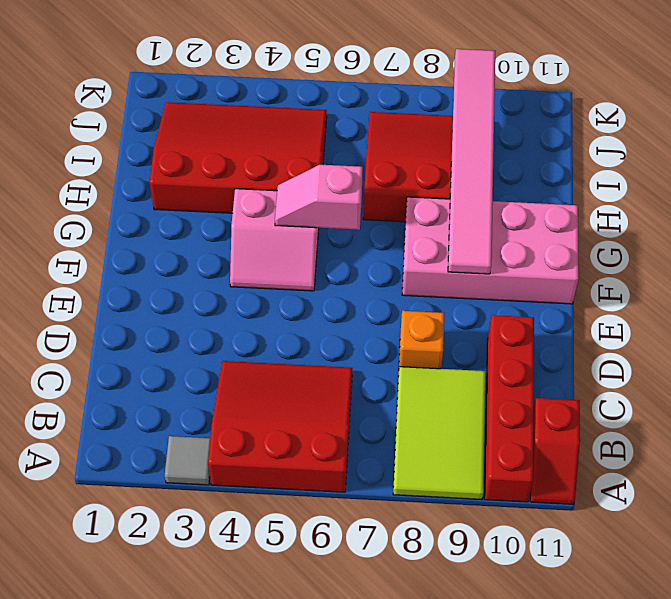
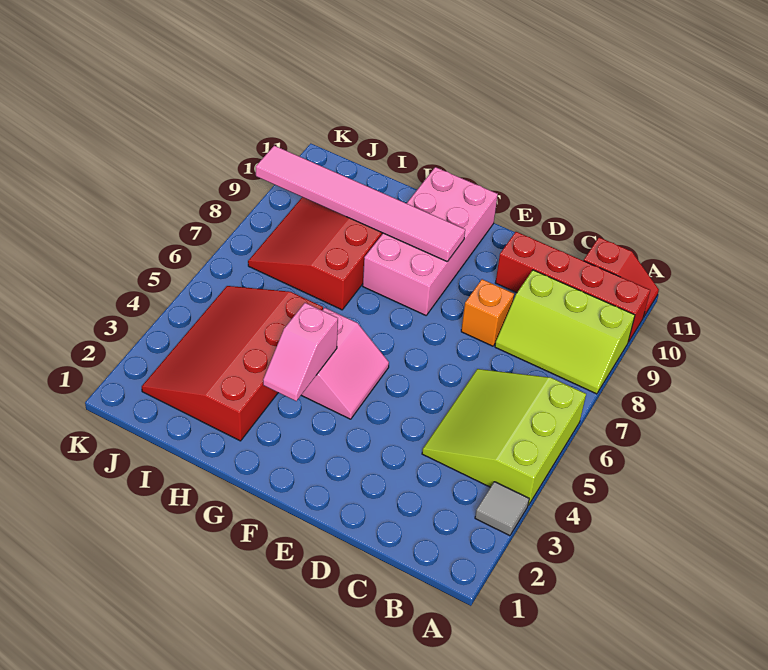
red 3x3 slope [208,361,353,492] -> lime 3x3 slope [422,369,586,505]
lime 2x3 tile [393,367,486,500] -> lime 2x3 slope [495,270,635,394]
pink 1x2 slope [275,165,363,230] -> pink 1x2 slope moved to [263,303,338,401]

